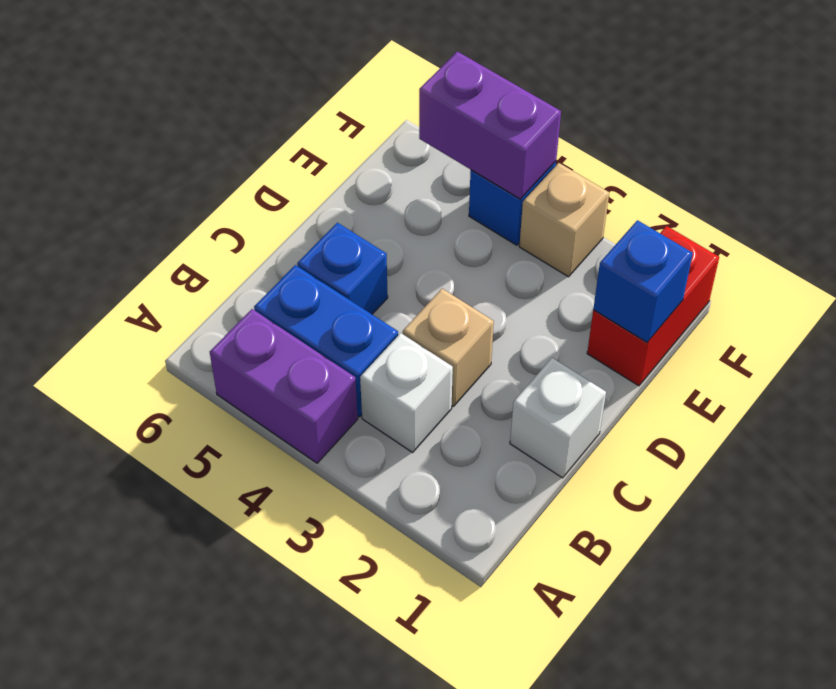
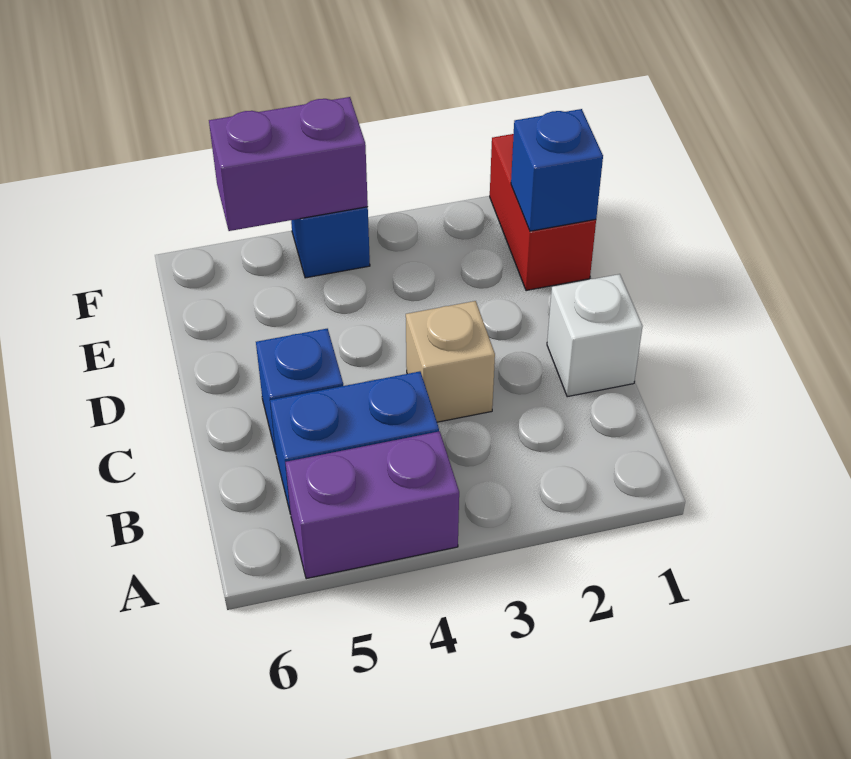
white 1x1 brick [360,333,453,452] -> none
tan 1x1 brick [519,163,609,277] -> none

